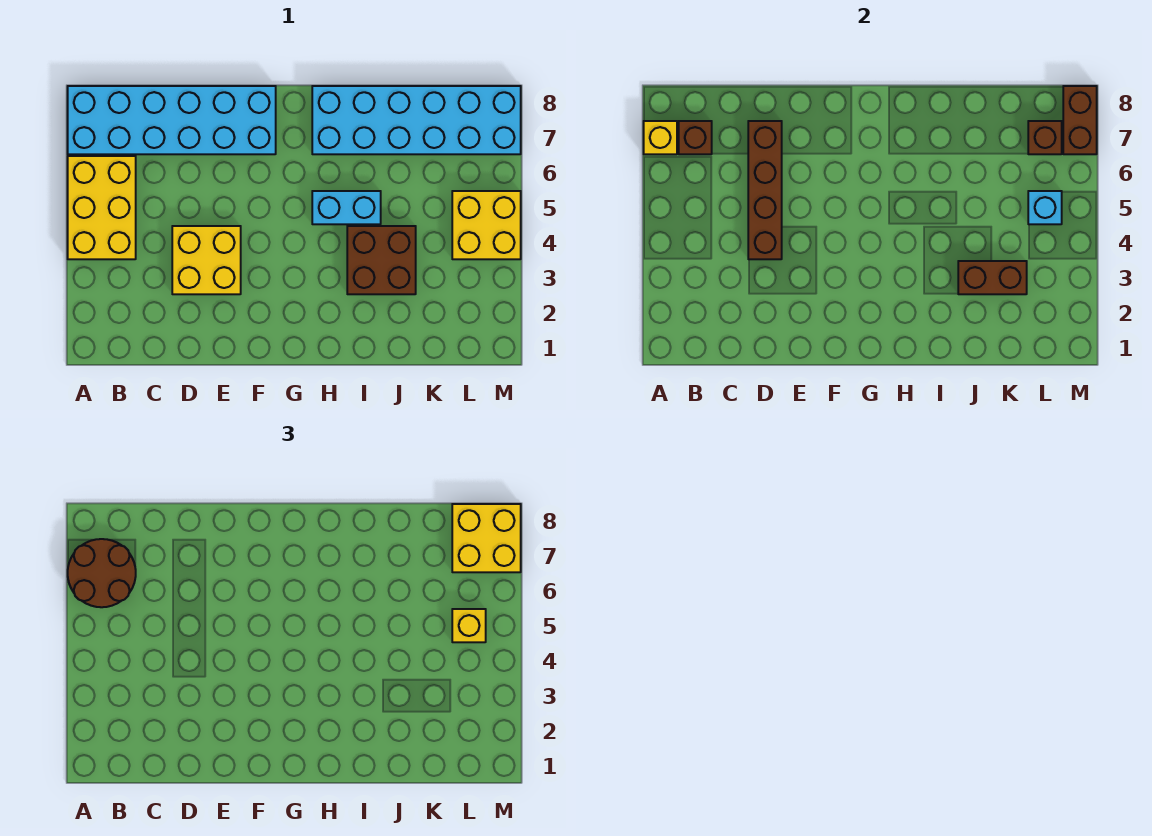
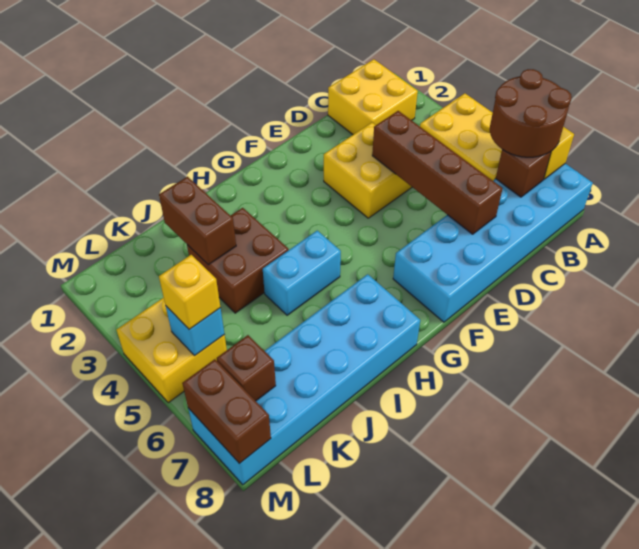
brown 1x2 brick [958,261,1027,294] -> brown 1x2 brick turned to [159,177,236,265]
yellow 2x2 brick [452,504,521,572] -> yellow 2x2 brick moved to [328,59,418,135]

